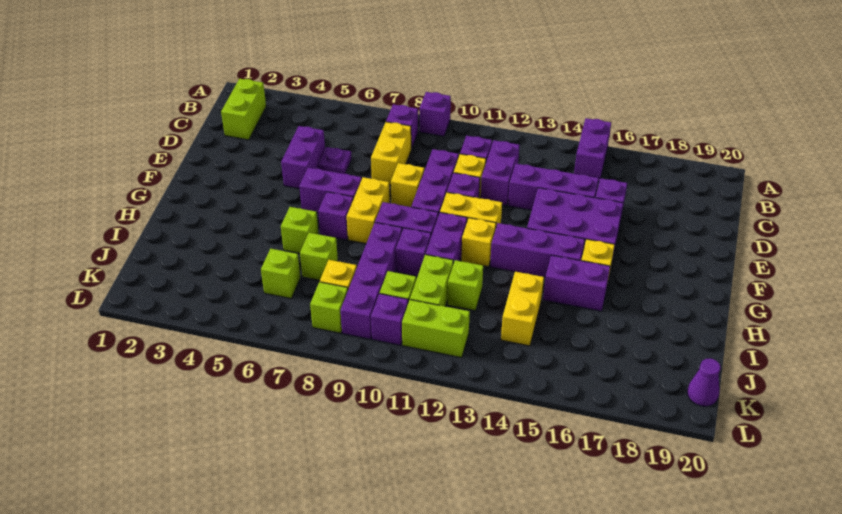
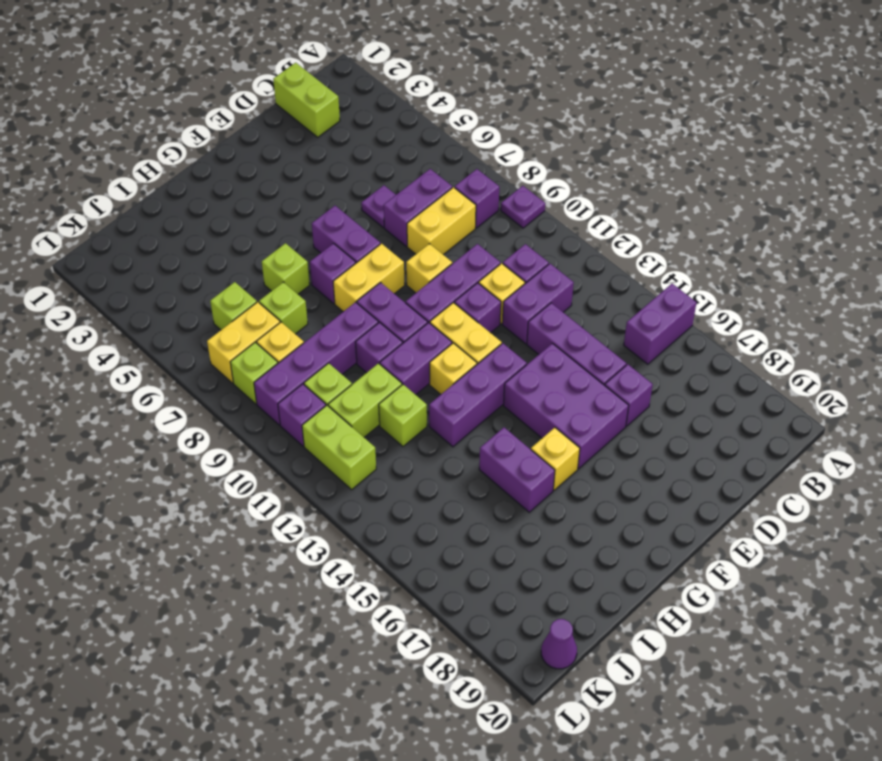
purple 1x1 brick [420,92,451,136] -> purple 1x1 plate [501,186,545,228]
lime 1x2 brick [221,79,266,140] -> lime 1x2 brick turned to [273,63,340,137]
purple 1x2 brick [281,126,325,189] -> purple 1x2 brick moved to [384,169,452,246]
purple 1x3 brick [490,223,585,277] -> purple 1x3 brick turned to [429,343,527,447]
yellow 1x2 brick [501,272,544,346] -> yellow 1x2 brick moved to [207,302,280,383]

